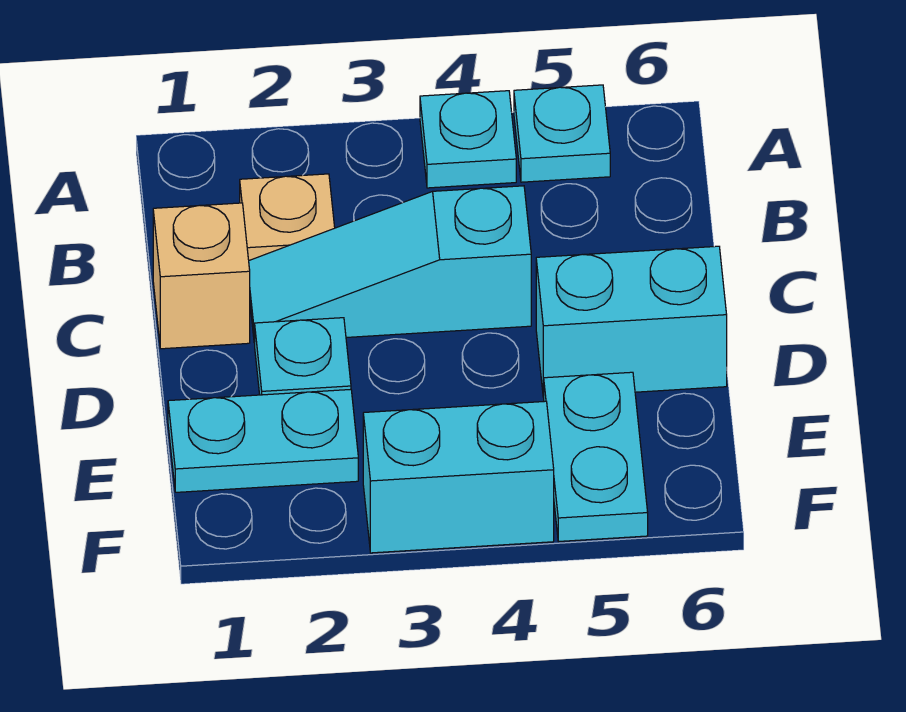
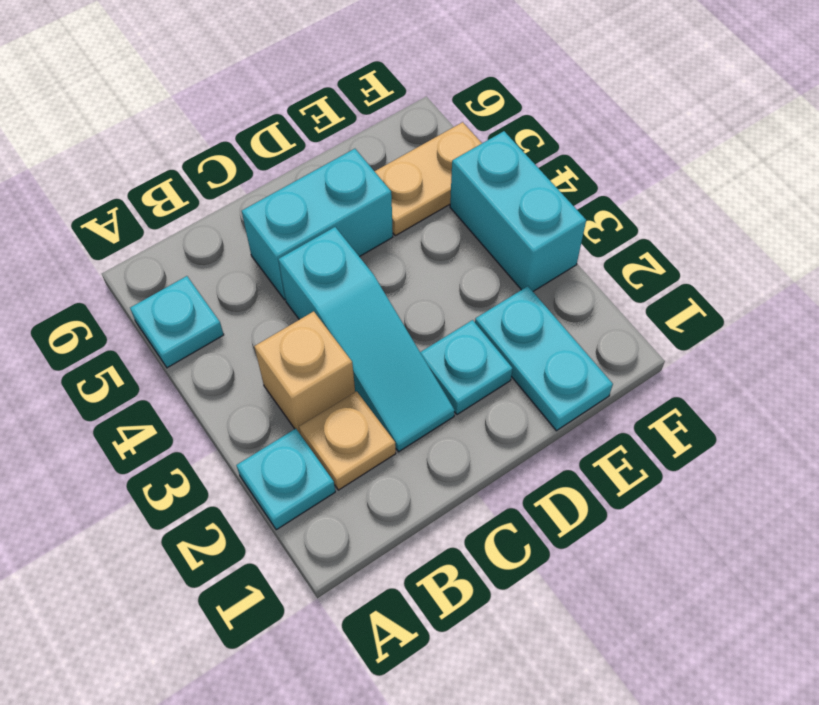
cyan 1x1 plate [420,91,516,188] -> cyan 1x1 plate moved to [236,429,335,530]
tan 1x1 brick [153,203,250,349] -> tan 1x1 brick moved to [254,311,355,433]
cyan 1x2 brick [536,246,727,397] -> cyan 1x2 brick turned to [242,149,393,300]
cyan 1x2 plate [544,372,648,541] -> tan 1x2 plate [375,122,482,236]

